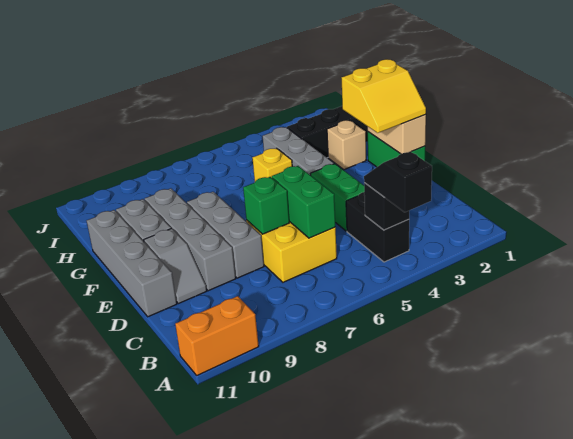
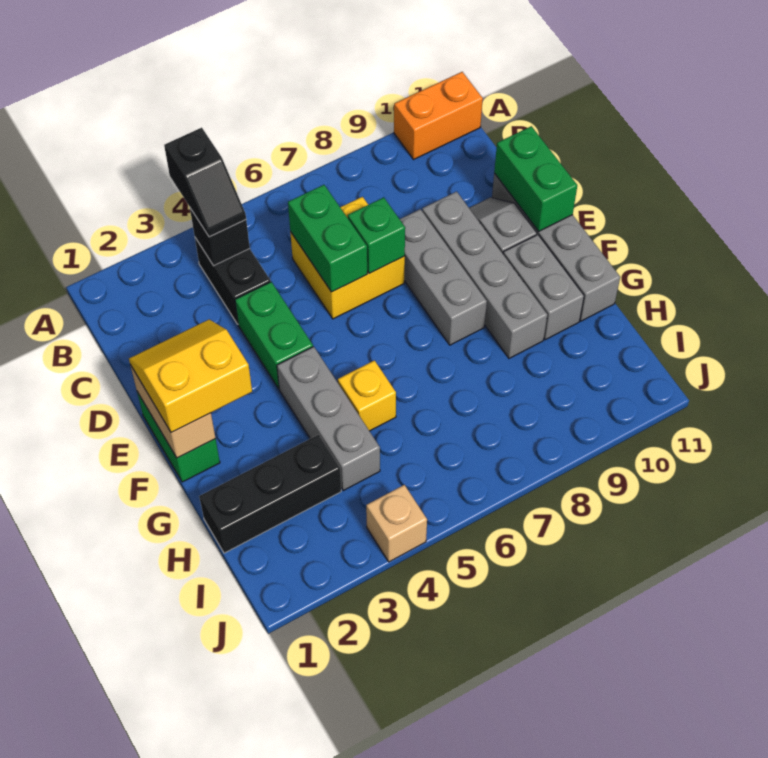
none -> green 1x2 brick [494,126,577,231]
tan 1x1 brick [327,120,366,170] -> tan 1x1 brick moved to [366,485,427,562]

